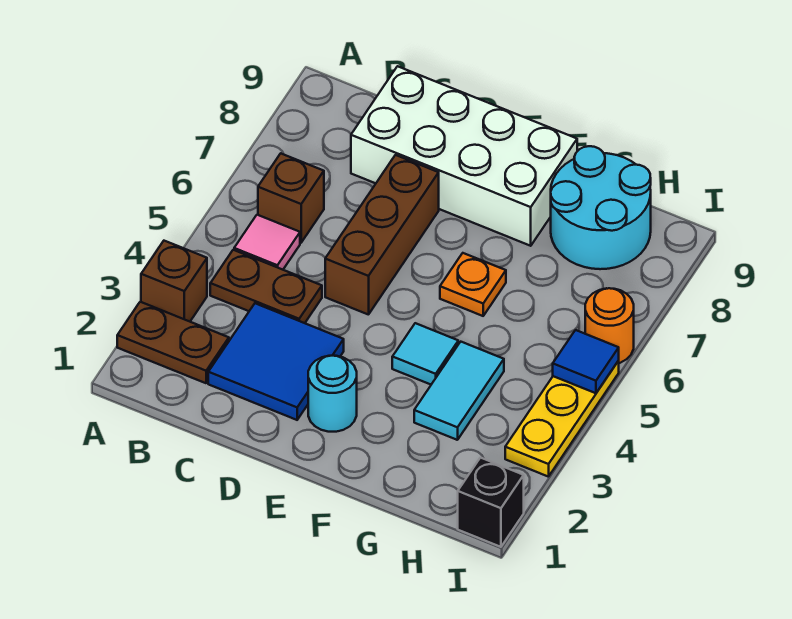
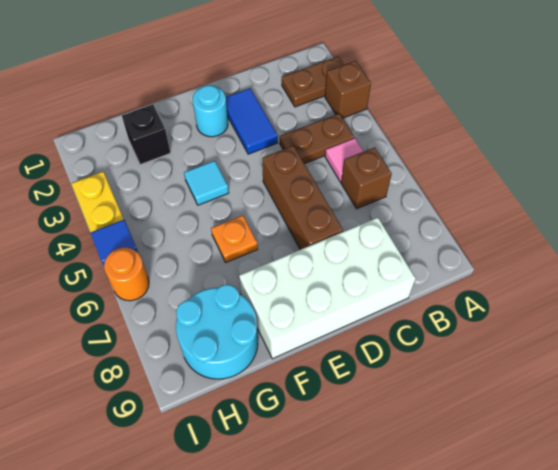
blue 2x2 tile [208,303,344,420] -> blue 1x2 tile [226,88,278,154]
cyan 1x2 tile [414,342,504,440] -> none
black 1x1 brick [458,458,524,547] -> black 1x1 brick moved to [122,105,170,165]

